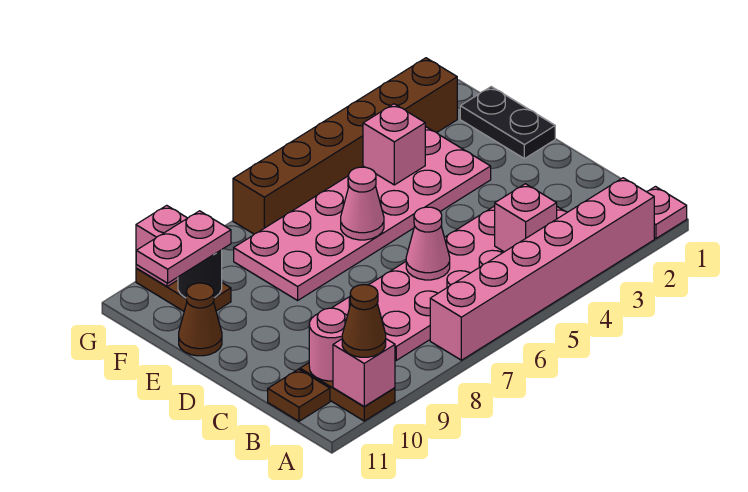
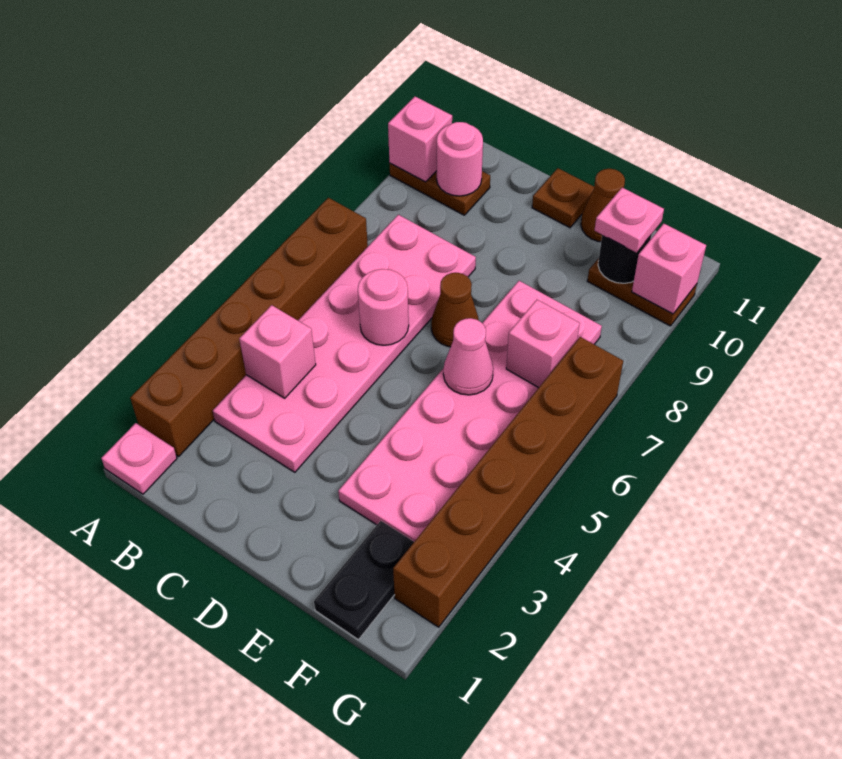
pink 1x6 brick [430,178,654,360] -> brown 1x6 brick [130,198,368,457]
brown 1x1 cone [342,285,386,357] -> brown 1x1 cone moved to [431,273,479,347]
brown 1x1 plate [268,369,330,421] -> brown 1x1 plate moved to [532,168,594,228]
pink 1x1 cone [406,207,450,280] -> pink 1x1 round brick [358,269,409,345]
black 1x2 plate [460,87,555,159] -> black 1x2 plate turned to [314,521,414,640]
pink 1x1 brick [363,104,425,185] -> pink 1x1 brick moved to [506,300,580,388]
pink 1x2 plate [136,211,231,283] -> pink 1x1 plate [595,188,664,253]

